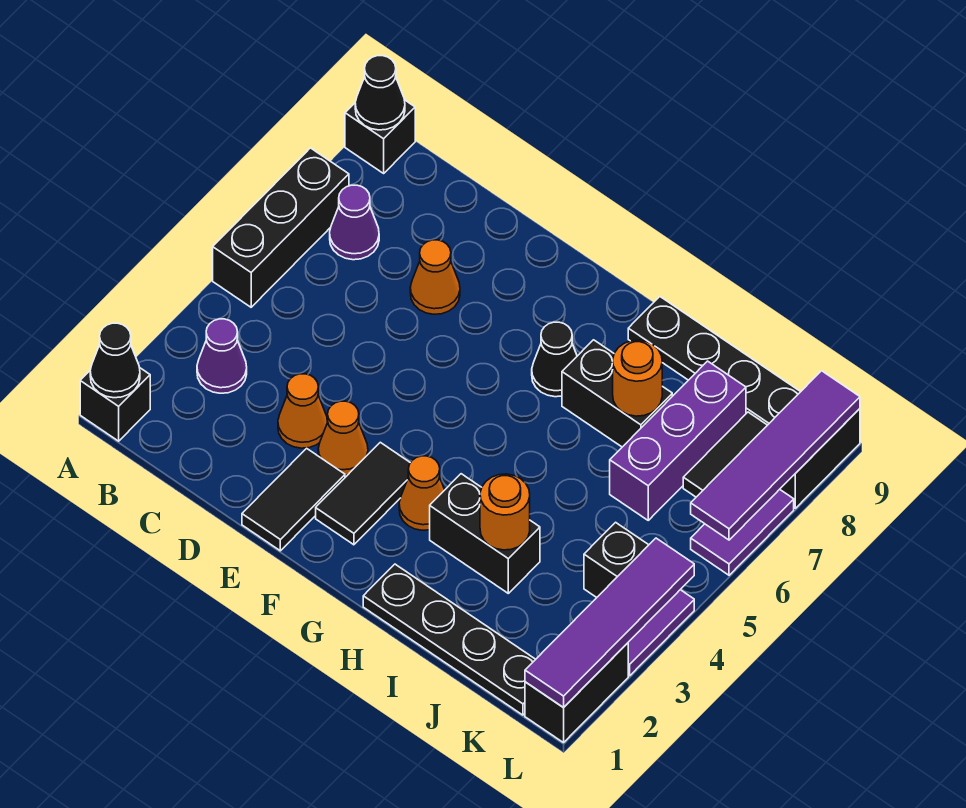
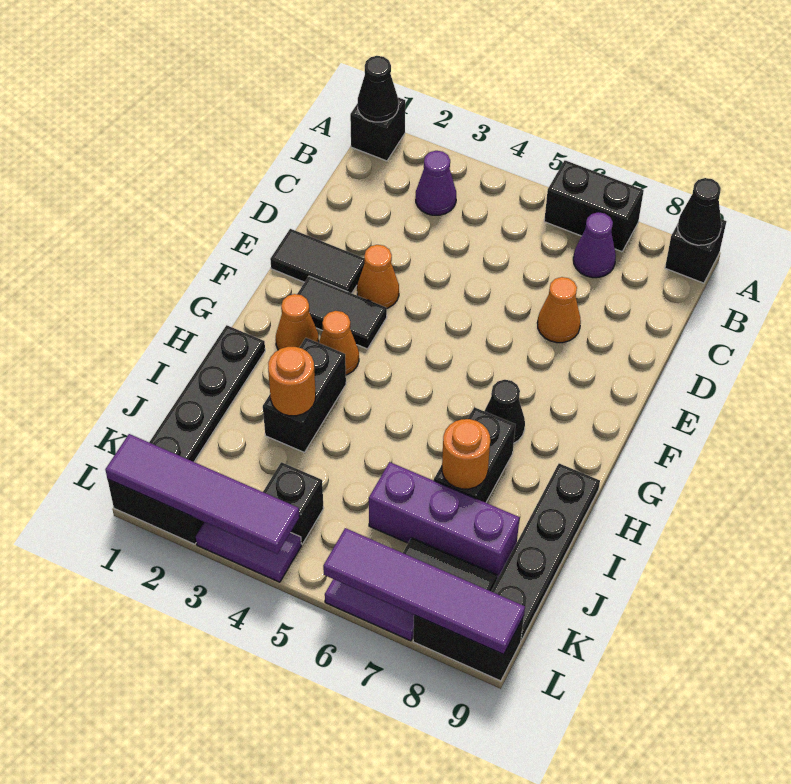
black 1x3 brick [213,148,349,307] -> black 1x2 brick [544,160,644,252]
orange 1x1 cone [278,374,328,448] -> orange 1x1 cone moved to [276,294,319,350]

